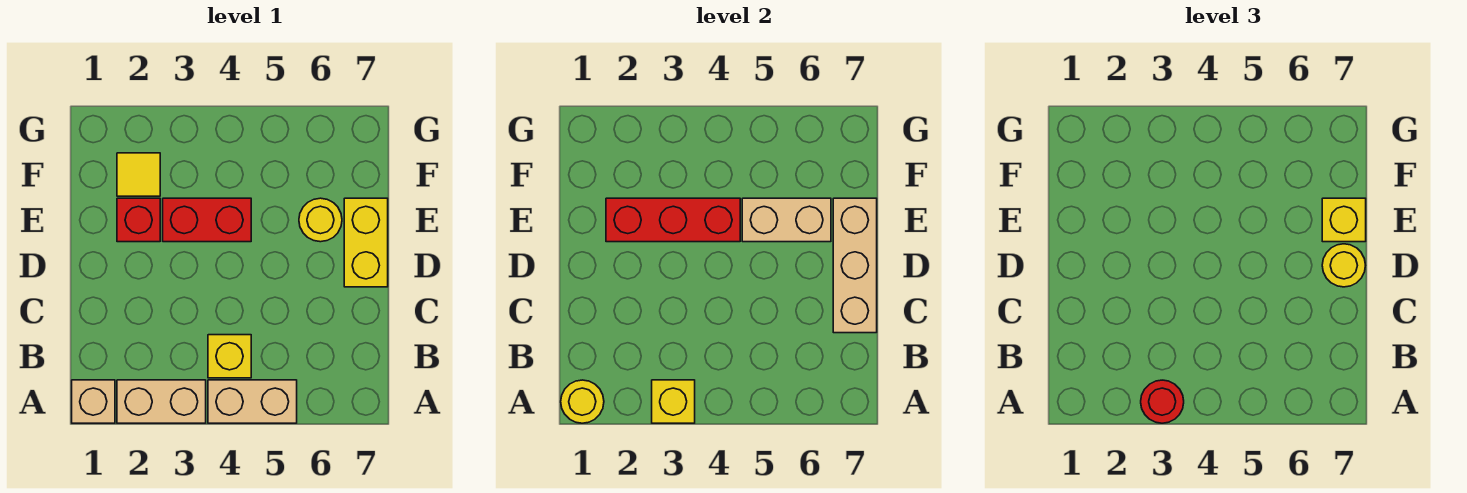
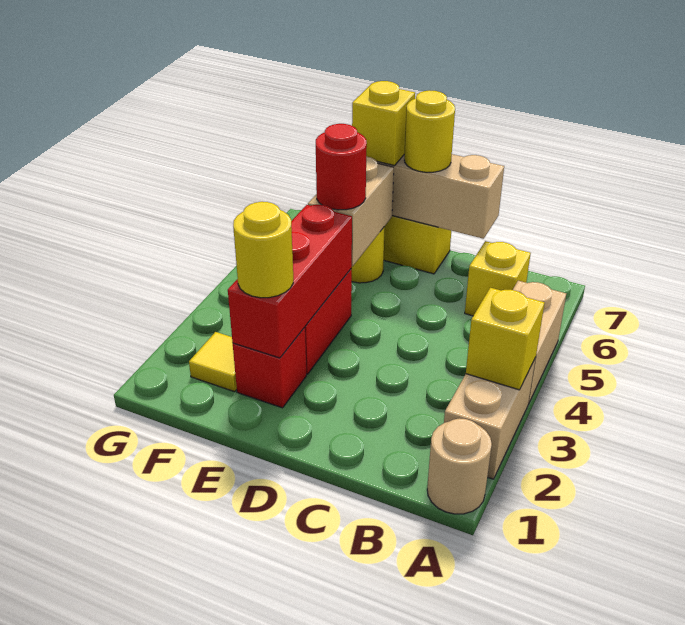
tan 1x1 brick [72,380,115,423] -> tan 1x1 round brick [427,418,492,514]
yellow 1x1 round brick [561,380,604,423] -> yellow 1x1 round brick moved to [233,202,293,298]
red 1x1 round brick [1141,380,1184,423] -> red 1x1 round brick moved to [316,124,367,210]
yellow 1x1 brick [208,335,251,378] -> yellow 1x1 brick moved to [465,241,531,316]

